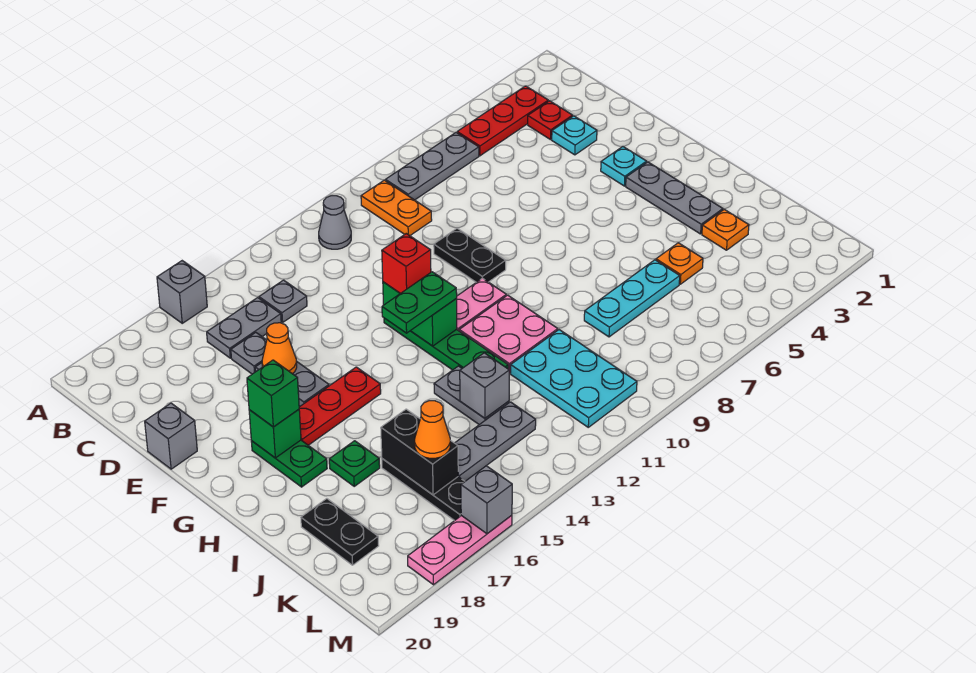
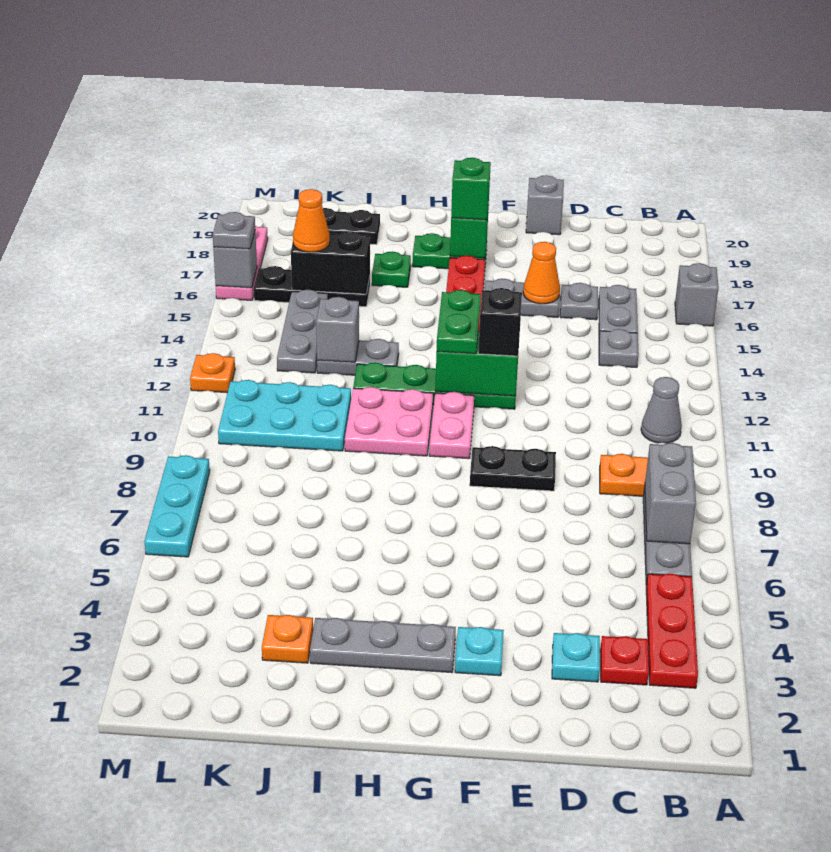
none -> grey 1x2 brick [645,443,696,544]
red 1x1 brick [382,234,431,294] -> black 1x1 brick [478,288,522,356]
orange 1x1 plate [656,243,703,284] -> orange 1x1 plate moved to [190,353,235,393]
cyan 1x3 plate [584,260,680,337] -> cyan 1x3 plate moved to [144,455,210,557]
none -> grey 1x1 plate [213,212,255,249]

